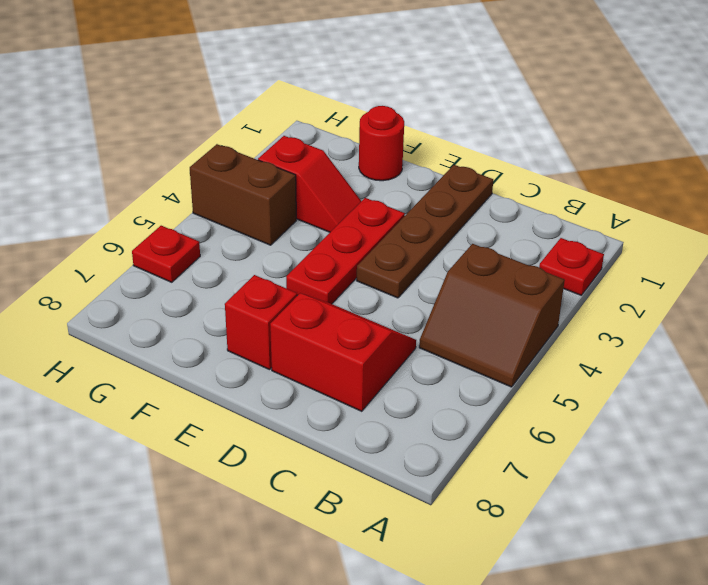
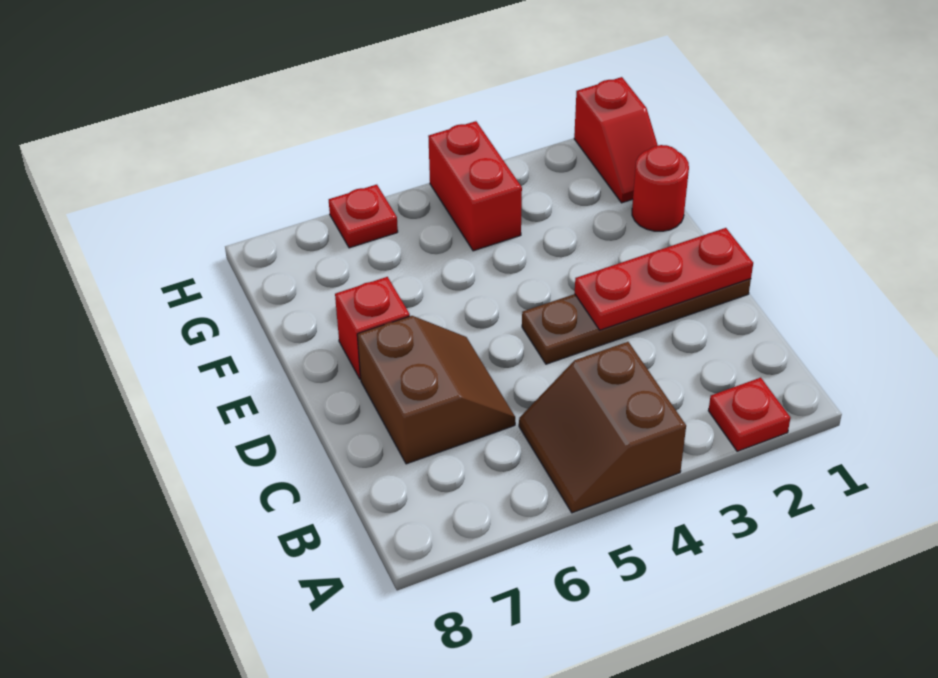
red 2x2 slope [270,293,416,411] -> brown 2x2 slope [357,316,515,464]
red 1x3 plate [286,198,405,304] -> red 1x3 plate moved to [575,228,753,330]
red 1x2 slope [258,136,361,232] -> red 1x2 slope moved to [574,77,658,203]
brown 1x2 brick [190,144,296,245] -> red 1x2 brick [428,121,522,251]

